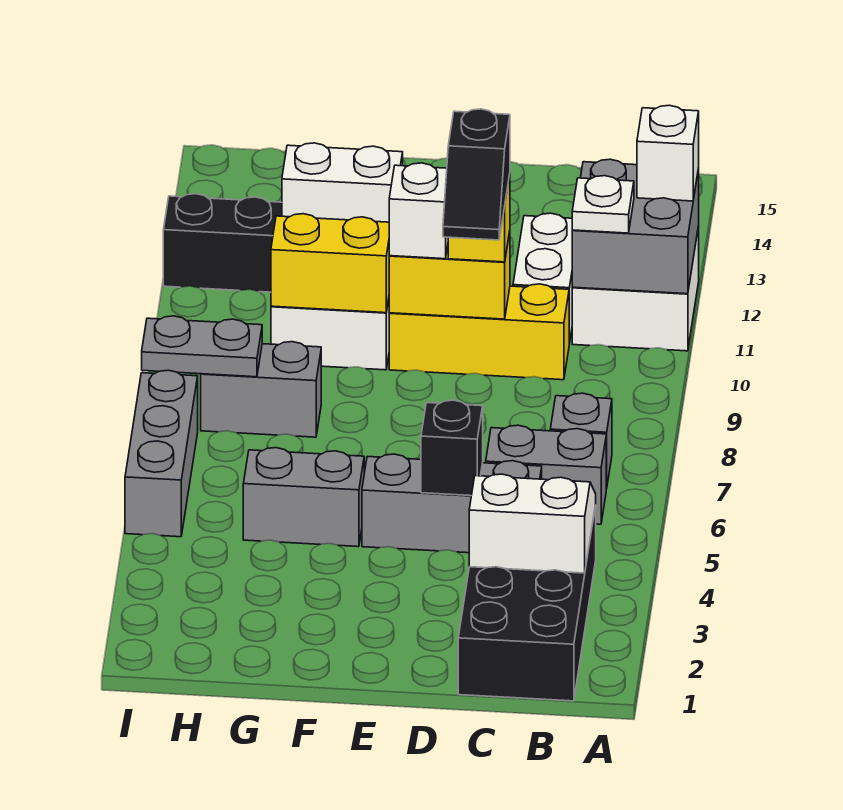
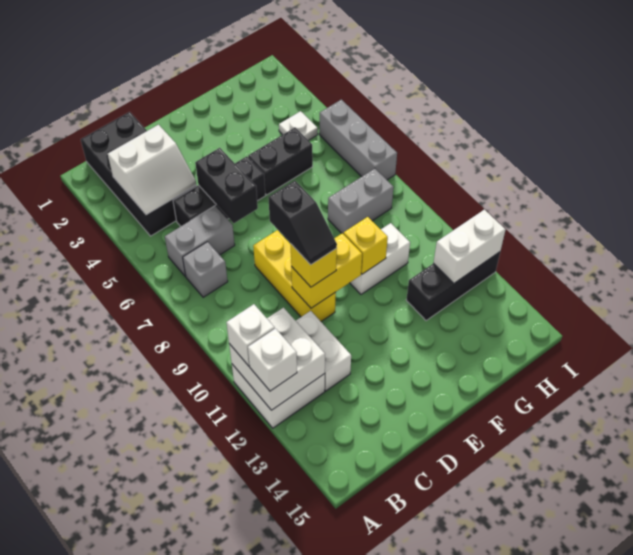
grey 2x2 brick [572,159,699,294] -> white 2x2 brick [229,308,325,410]
white 1x1 plate [572,176,634,233] -> white 1x1 plate moved to [279,111,318,140]
grey 1x3 brick [362,454,542,553] -> black 1x3 brick [173,156,266,226]
yellow 1x3 brick [389,284,569,380] -> yellow 1x3 brick turned to [253,230,336,321]
black 1x1 brick [421,400,483,496] -> black 1x2 brick [195,148,258,223]
black 1x2 slope [443,109,510,240] -> black 1x2 slope turned to [268,181,337,265]
white 1x1 brick [389,163,448,259] -> white 1x1 brick moved to [227,304,275,366]
grey 1x2 brick [243,448,364,547] -> black 1x2 brick [248,128,313,195]
yellow 1x2 brick [271,214,389,313] -> yellow 1x1 brick [344,217,388,274]
white 1x2 brick [282,143,403,222] -> white 1x2 brick moved to [434,210,506,283]
grey 1x2 plate [142,316,262,377] -> none

